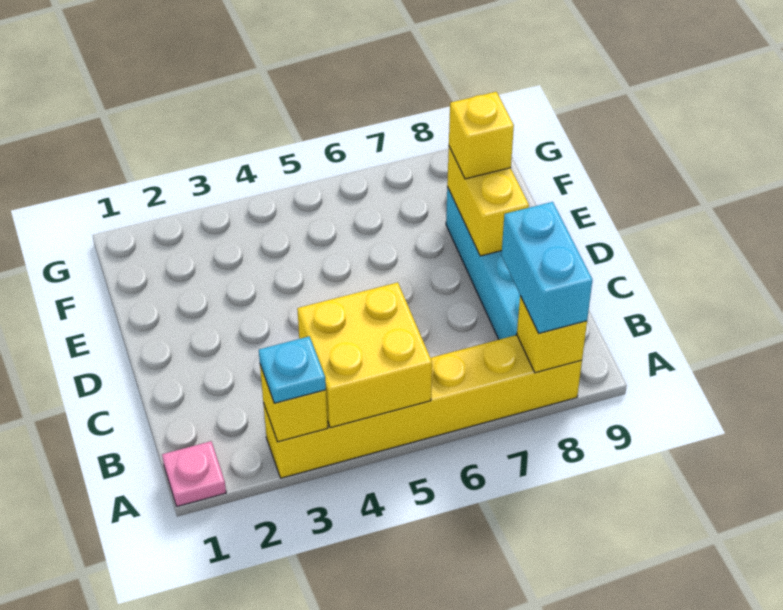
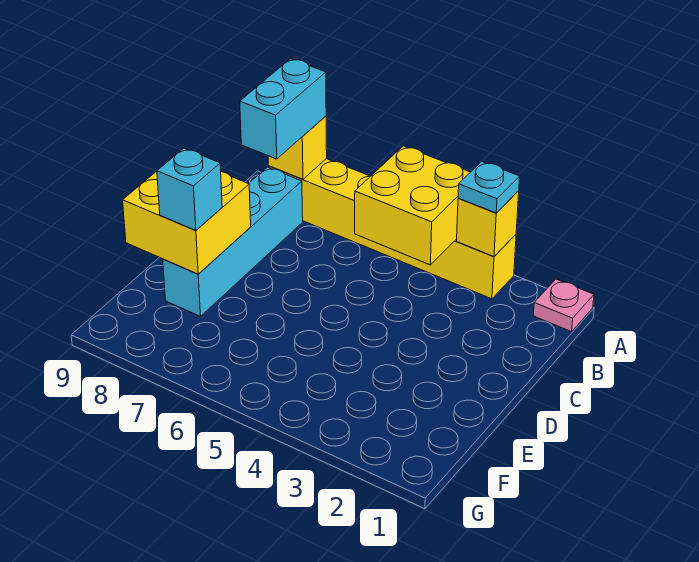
yellow 1x2 brick [447,147,529,256] -> yellow 2x2 brick [123,171,251,274]
yellow 1x1 brick [449,92,514,179] -> cyan 1x1 brick [157,148,222,230]

